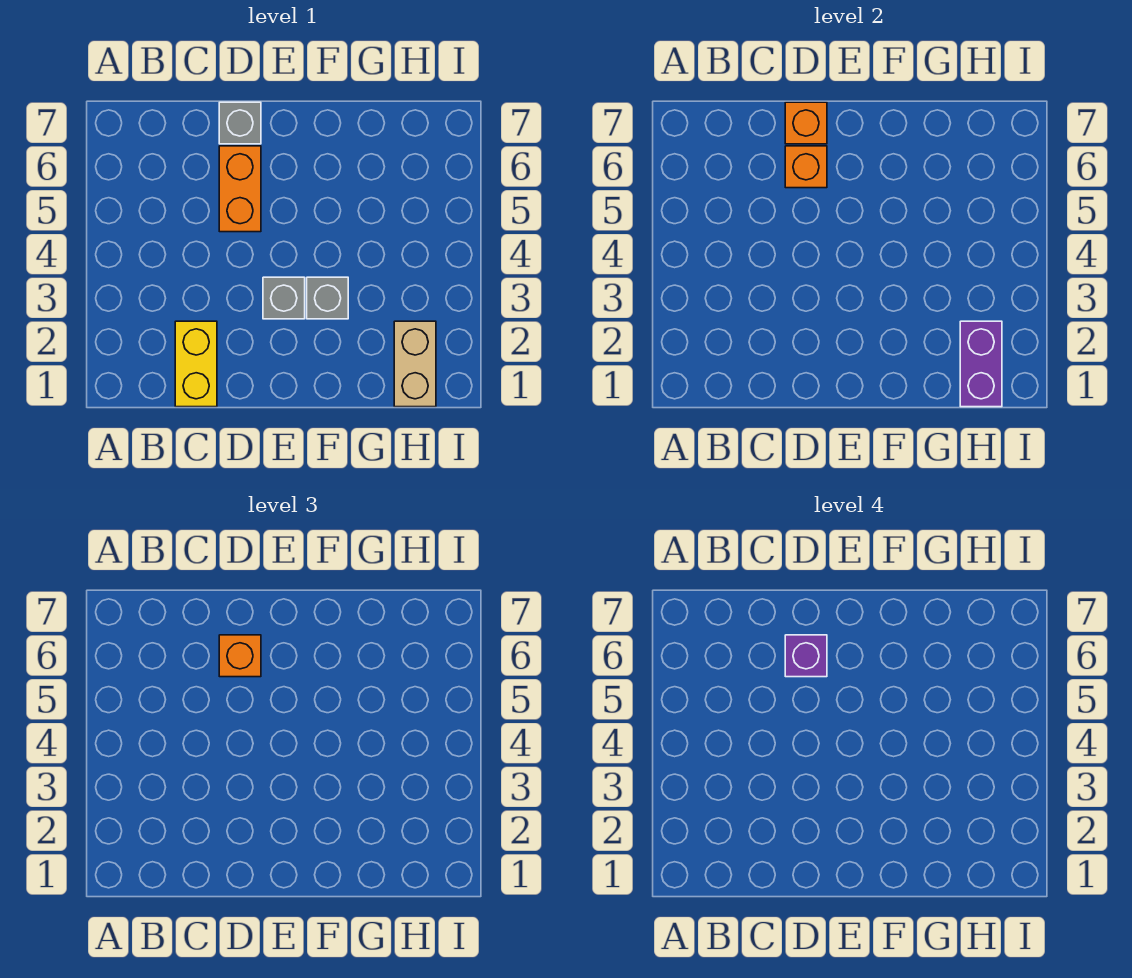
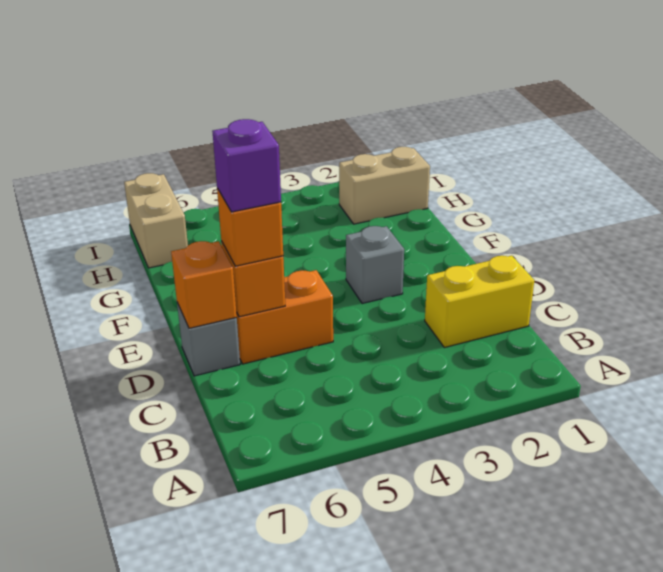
grey 1x1 brick [307,277,348,319] -> none
purple 1x2 brick [960,321,1002,407] -> none
none -> tan 1x2 brick [124,173,188,268]

